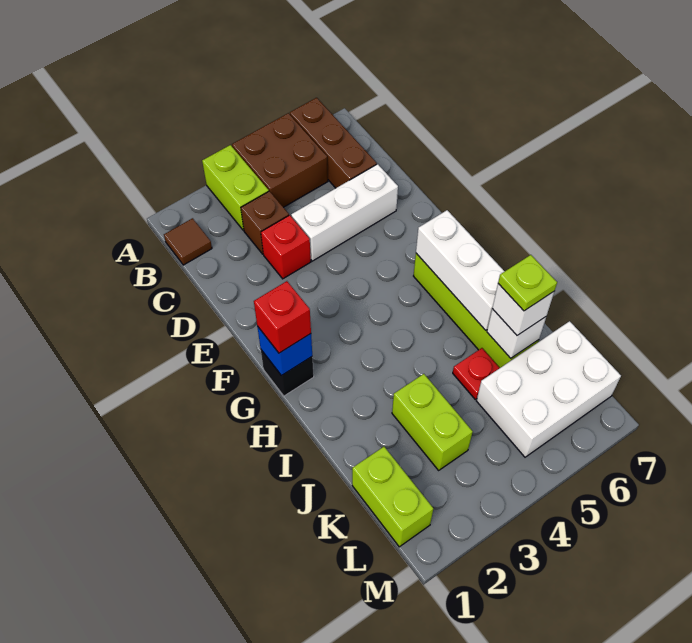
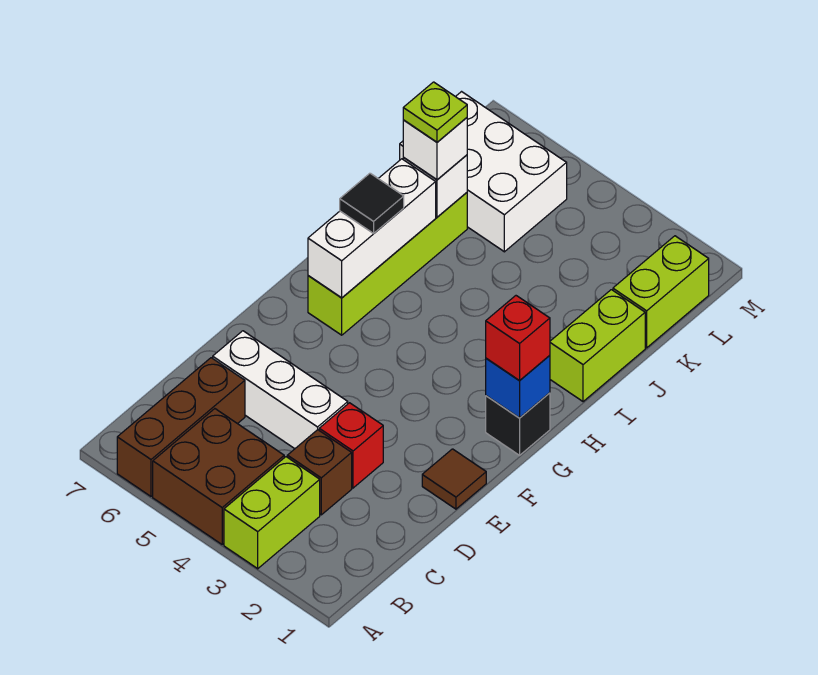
brown 1x1 tile [164,218,212,265] -> brown 1x1 tile moved to [422,449,486,509]
none -> black 1x1 tile [340,173,404,233]
lime 1x2 brick [392,374,473,470] -> lime 1x2 brick moved to [550,290,645,402]
red 1x1 plate [453,348,499,399] -> none

